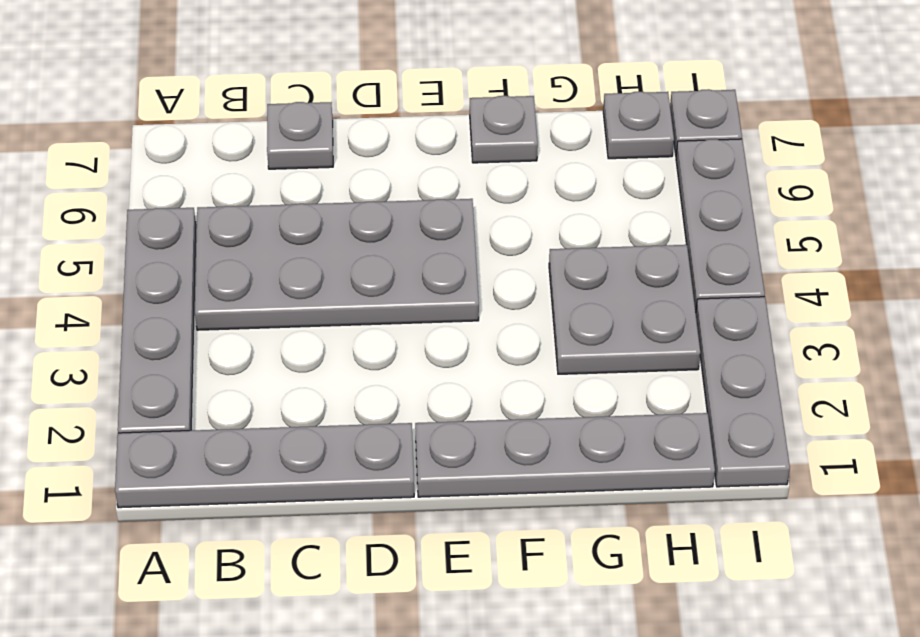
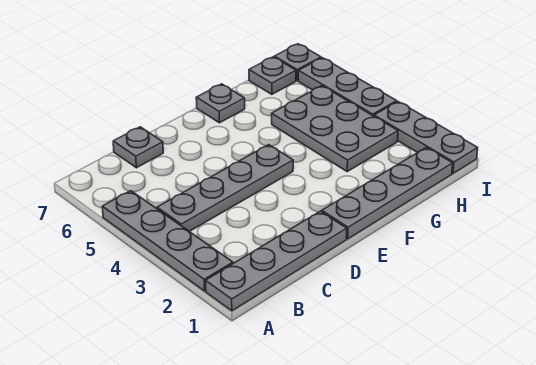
grey 2x4 plate [195,199,479,330] -> grey 1x4 plate [157,145,293,231]
grey 2x2 plate [549,245,700,374] -> grey 2x3 plate [272,86,398,171]

